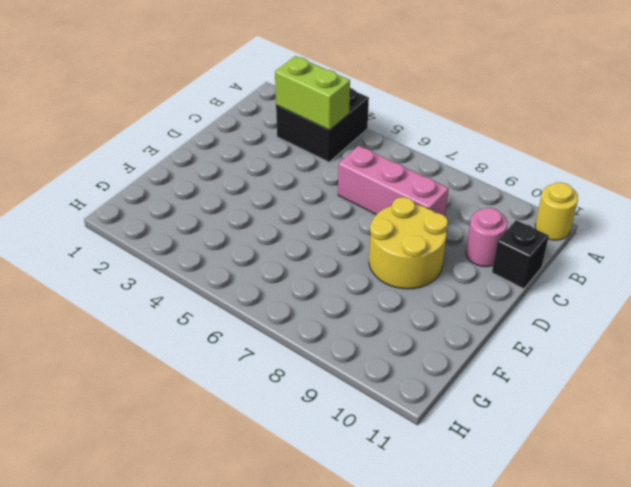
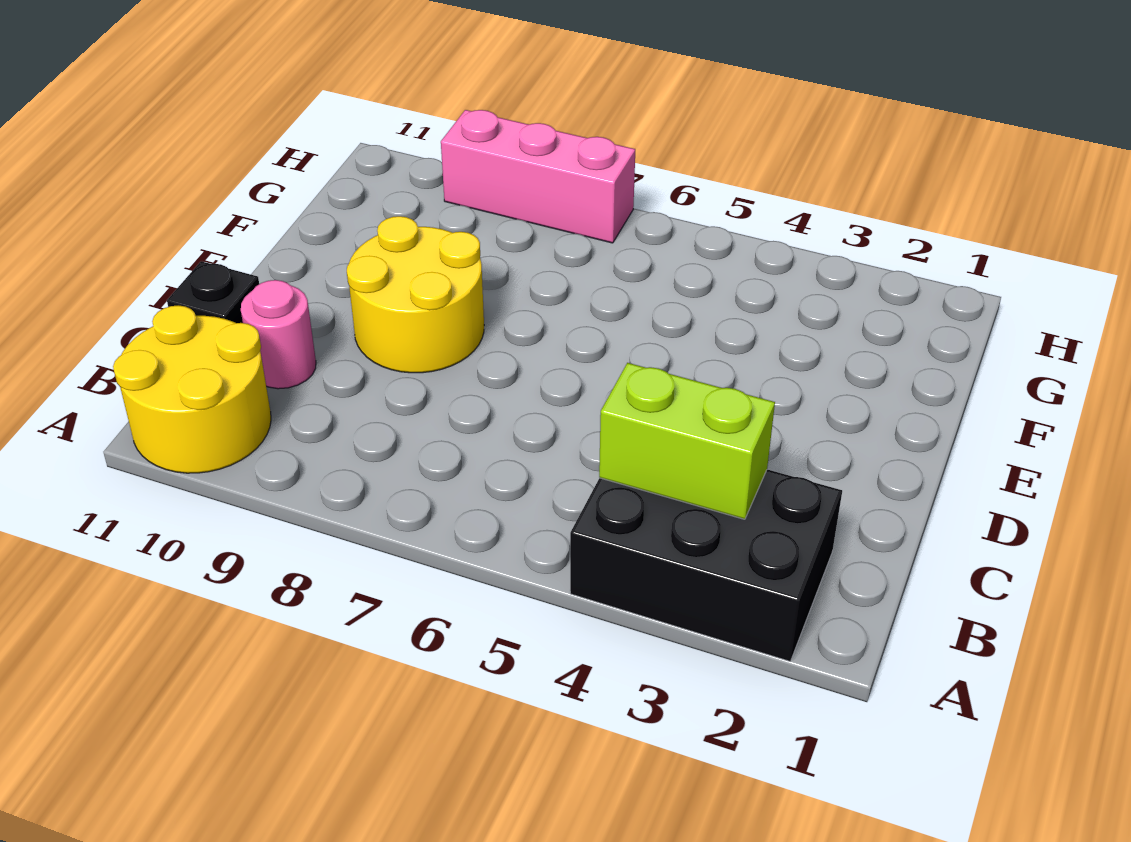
black 2x2 brick [276,88,369,162] -> black 2x3 brick [570,469,842,661]
yellow 1x1 round brick [535,182,578,240] -> yellow 2x2 round brick [113,305,271,473]
pink 1x3 brick [338,146,449,216] -> pink 1x3 brick moved to [441,110,635,243]

